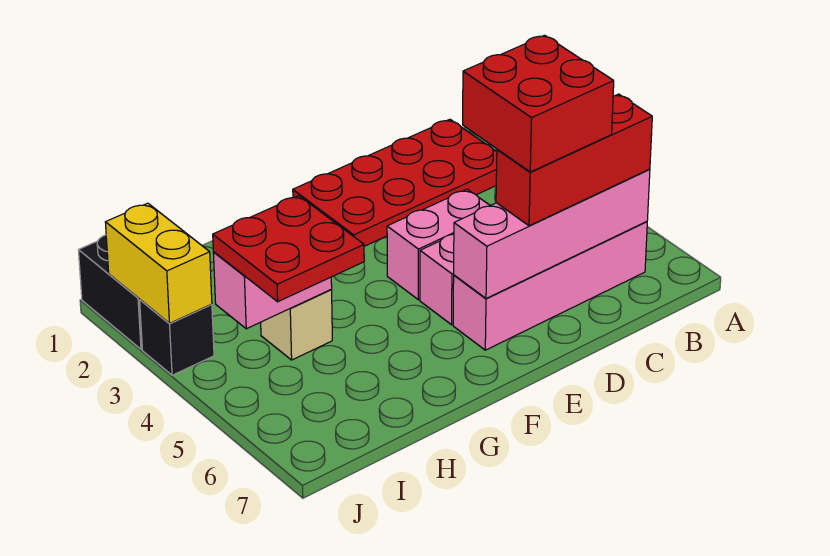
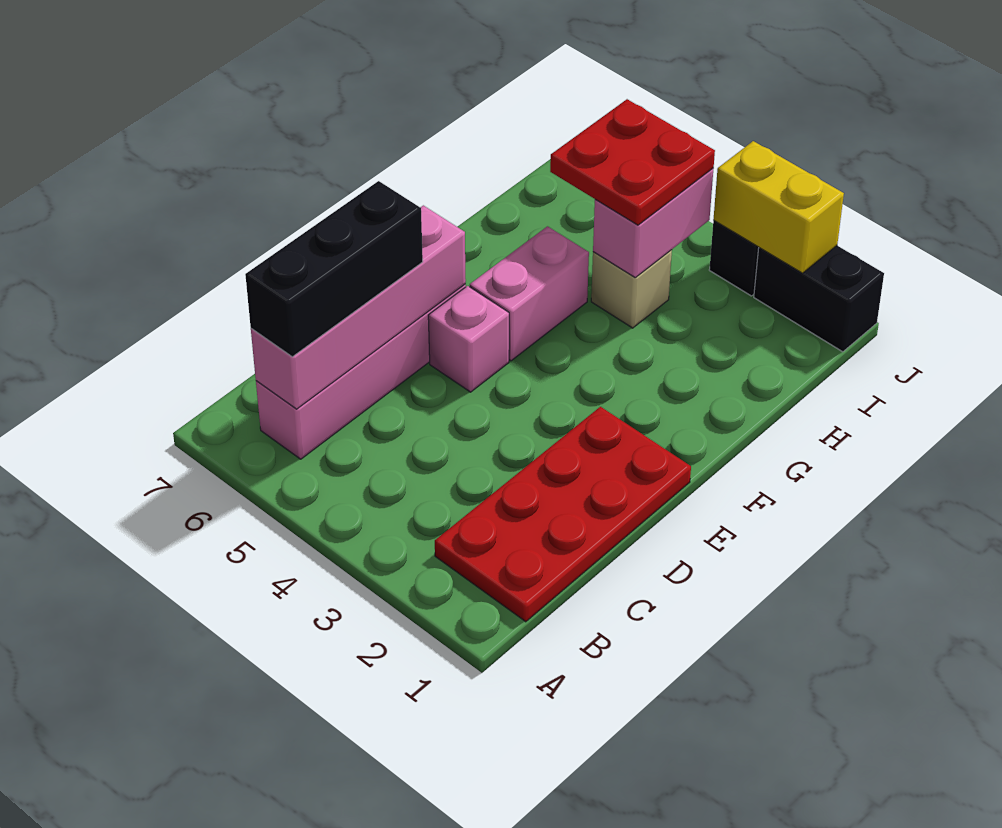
red 1x3 brick [496,94,652,226] -> black 1x3 brick [245,181,423,357]
red 2x2 brick [463,35,614,172] -> none
pink 1x2 brick [387,189,490,300] -> pink 1x2 brick moved to [470,226,589,361]

